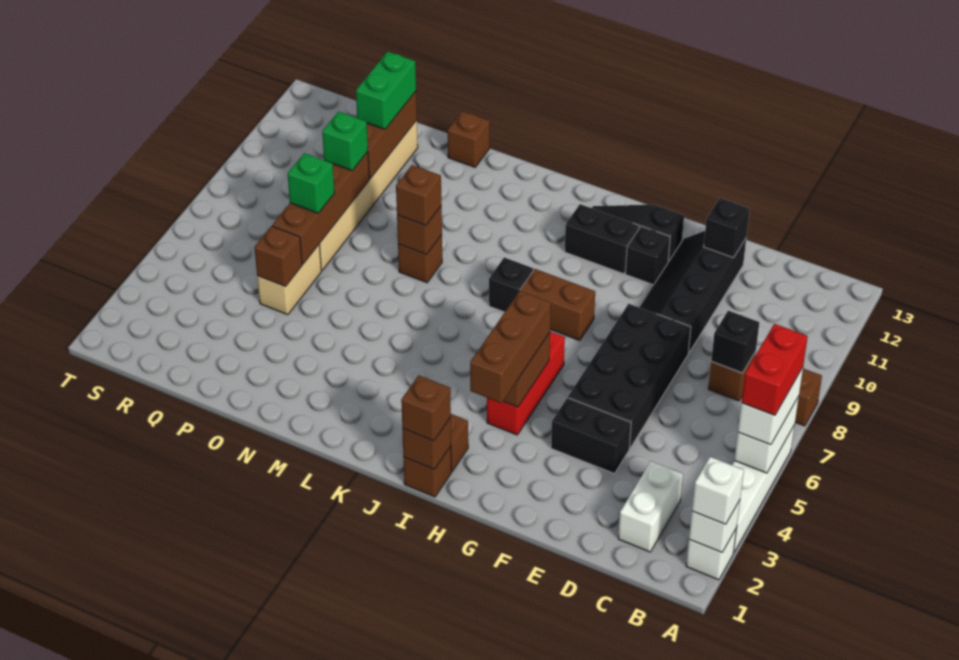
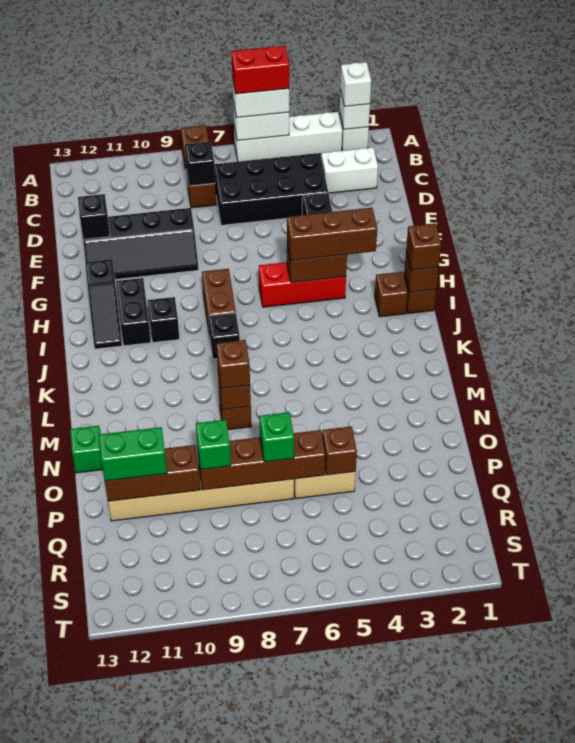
black 2x4 brick [568,304,691,449] -> black 2x4 brick moved to [214,153,328,225]
black 1x1 brick [625,226,670,285] -> black 1x1 brick moved to [147,297,179,342]
brown 1x1 brick [448,111,490,167] -> green 1x1 brick [70,426,103,473]

